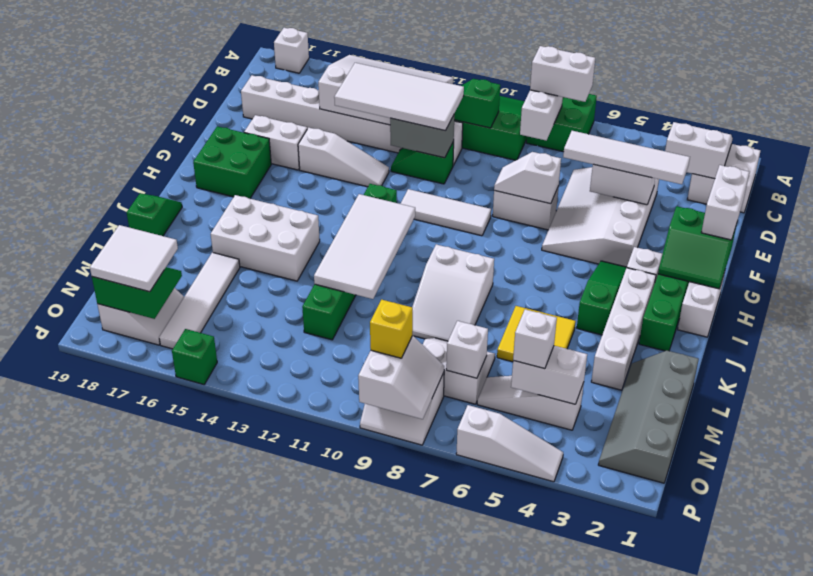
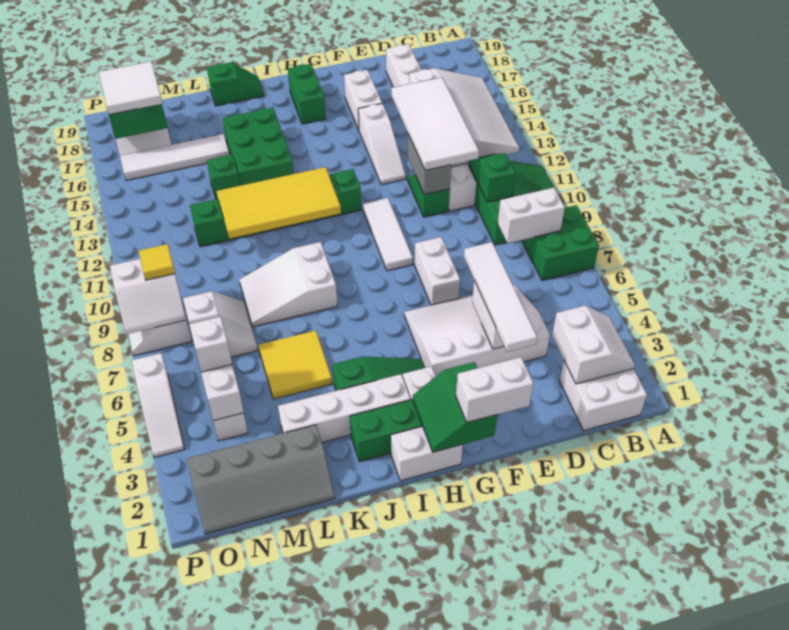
white 1x1 brick [274,28,309,73] -> none
white 1x2 brick [530,46,595,102] -> none
white 1x2 slope [494,152,561,204] -> none
green 2x2 brick [193,126,271,198] -> green 1x2 brick [288,64,326,124]
white 2x4 tile [314,194,415,299] -> yellow 2x4 tile [217,167,341,238]
white 2x3 brick [211,195,320,281] -> green 2x3 brick [223,108,294,186]
grey 2x4 slope [598,351,699,483] -> grey 2x4 slope turned to [187,425,335,534]
yellow 1x1 brick [370,300,413,358] -> yellow 1x1 tile [139,244,175,280]
green 1x1 brick [172,329,217,384] -> green 1x1 brick moved to [207,155,240,199]

